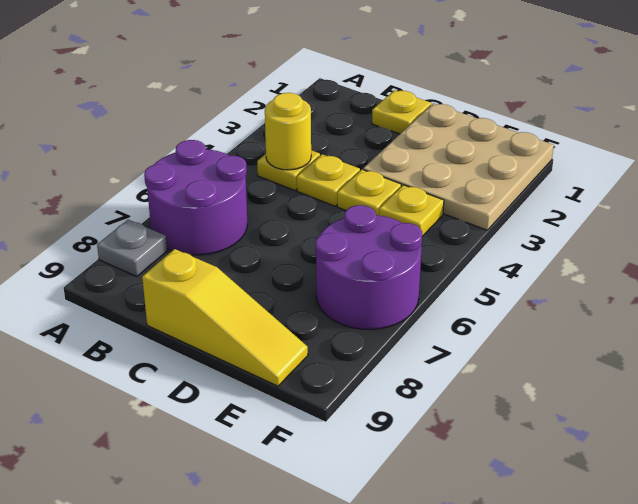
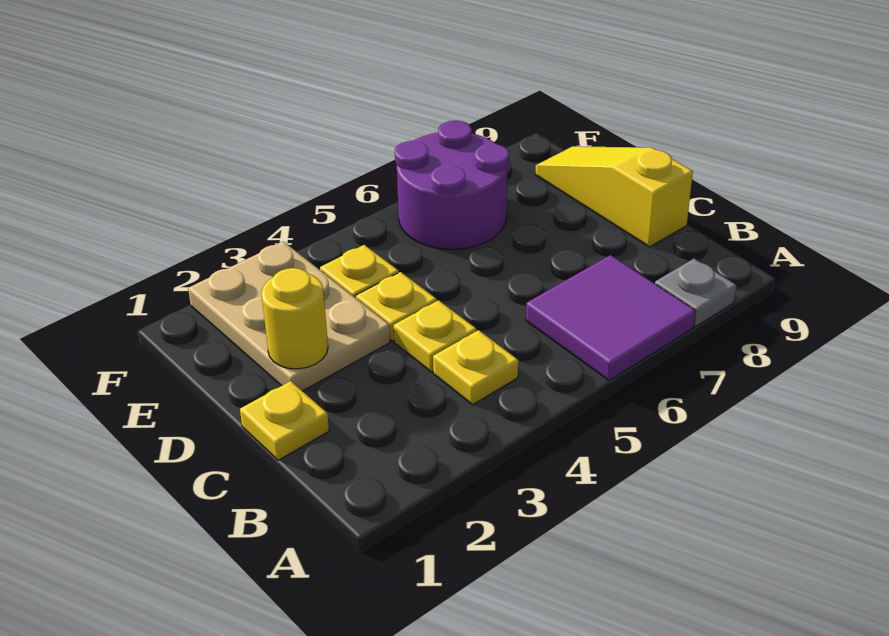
purple 2x2 round brick [144,140,247,255] -> purple 2x2 tile [526,255,695,380]
yellow 1x1 round brick [265,93,311,170] -> yellow 1x1 round brick moved to [261,268,328,369]
tan 3x3 plate [363,103,554,230] -> tan 2x3 plate [188,242,390,391]

